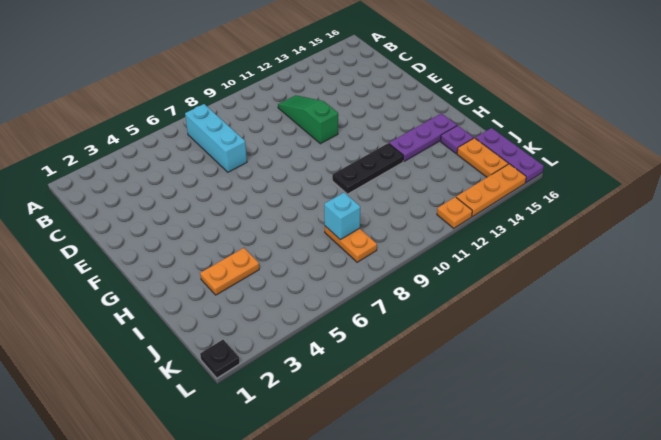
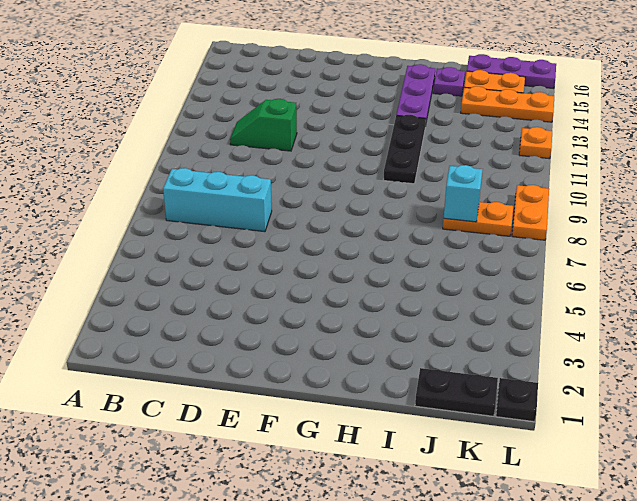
green 1x3 slope [278,95,338,144] -> green 1x2 slope [230,99,297,151]
orange 1x2 plate [200,248,259,295] -> orange 1x2 plate moved to [512,185,549,240]
none -> black 1x2 plate [415,368,498,416]
orange 1x3 plate [456,164,526,217] -> orange 1x3 plate turned to [461,86,554,122]

